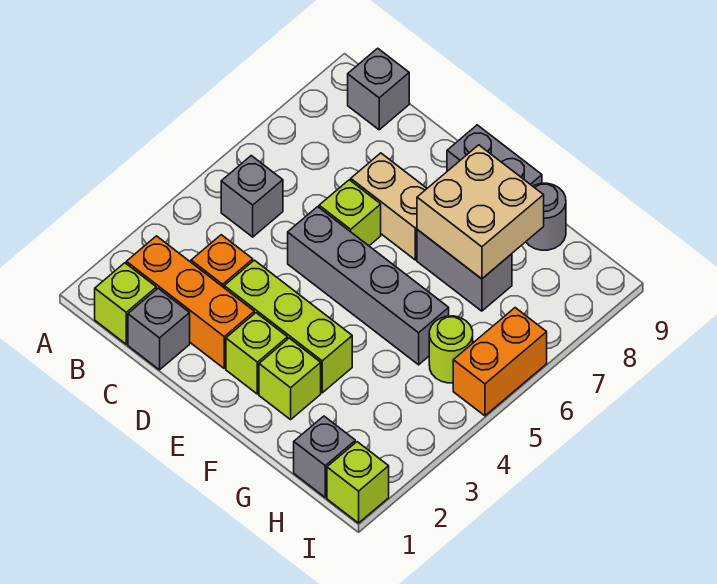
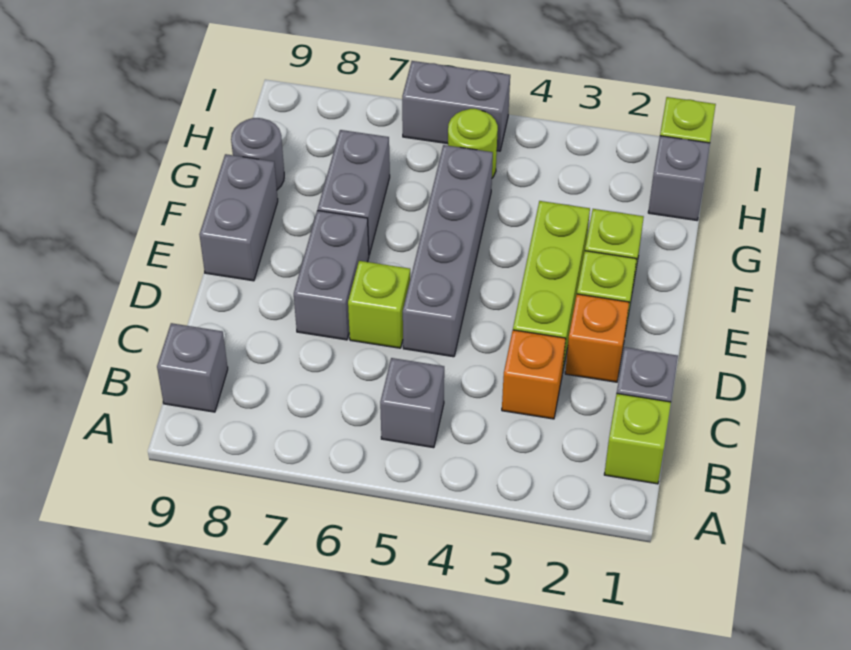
orange 1x3 brick [126,236,254,368] -> orange 1x1 brick [565,294,629,382]
tan 1x2 brick [351,153,427,260] -> grey 1x2 brick [294,210,369,340]
tan 2x2 brick [417,145,544,279] -> none
orange 1x2 brick [453,308,547,416] -> grey 1x2 brick [402,61,510,151]

